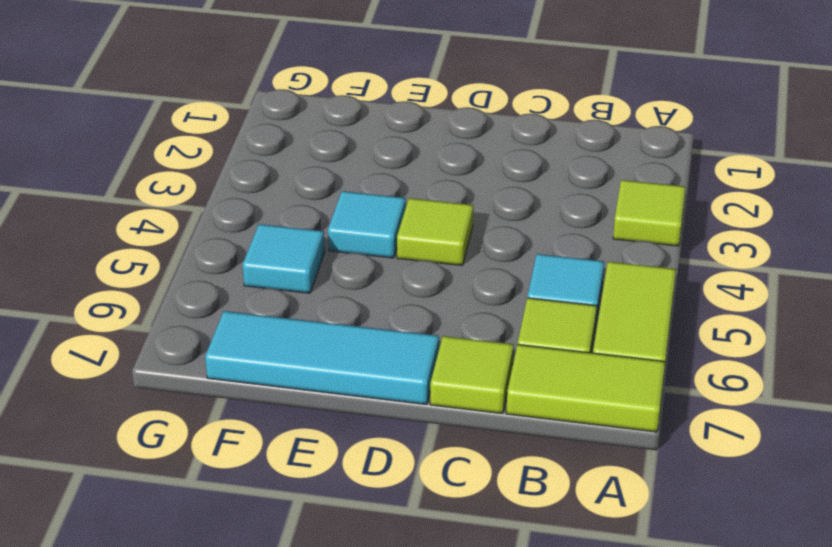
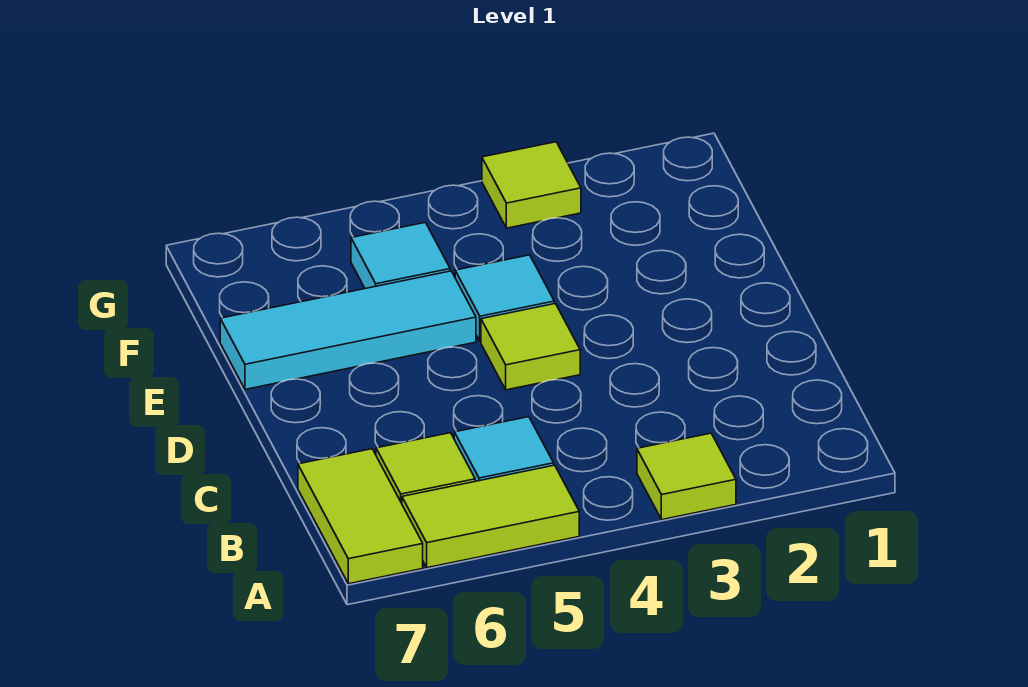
lime 1x1 tile [430,336,514,414] -> lime 1x1 tile moved to [482,142,581,228]
cyan 1x3 tile [205,311,439,404] -> cyan 1x3 tile turned to [220,271,476,389]

